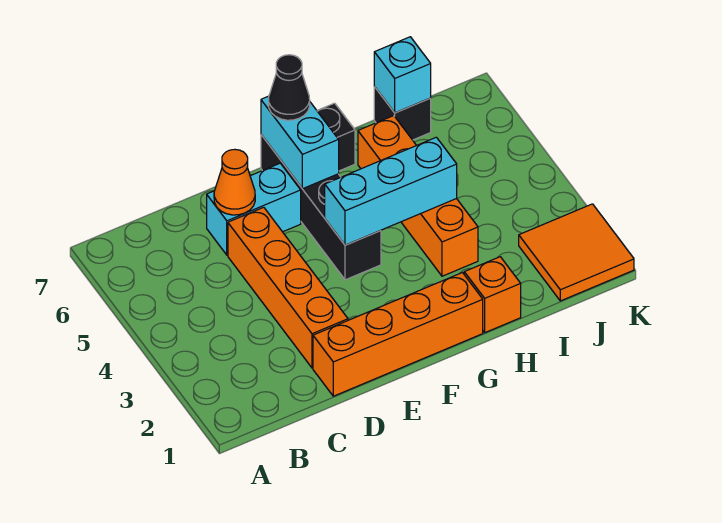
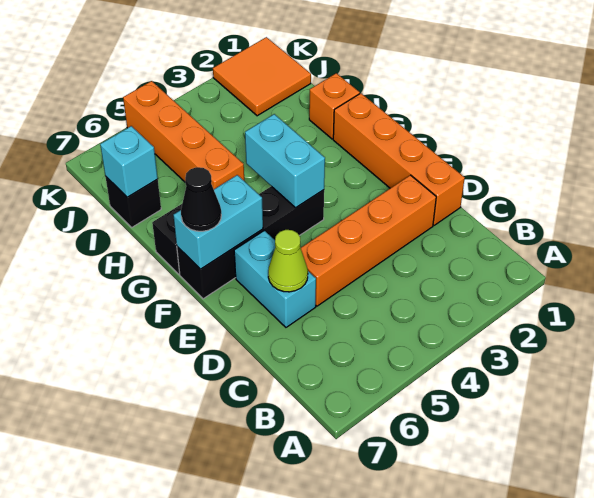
orange 1x1 cone [214,149,255,215] -> lime 1x1 cone [268,230,308,292]
cyan 1x3 brick [325,137,457,245] -> cyan 1x2 brick [245,114,325,208]
orange 1x4 brick [358,116,478,276] -> orange 1x4 brick turned to [123,81,244,189]

